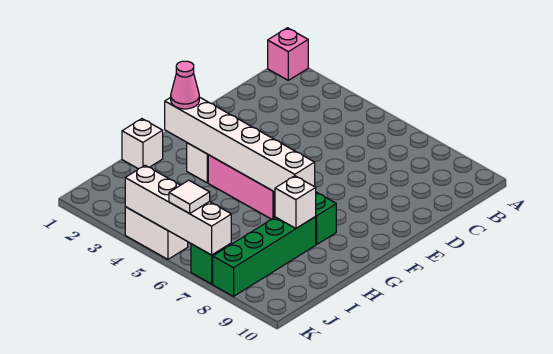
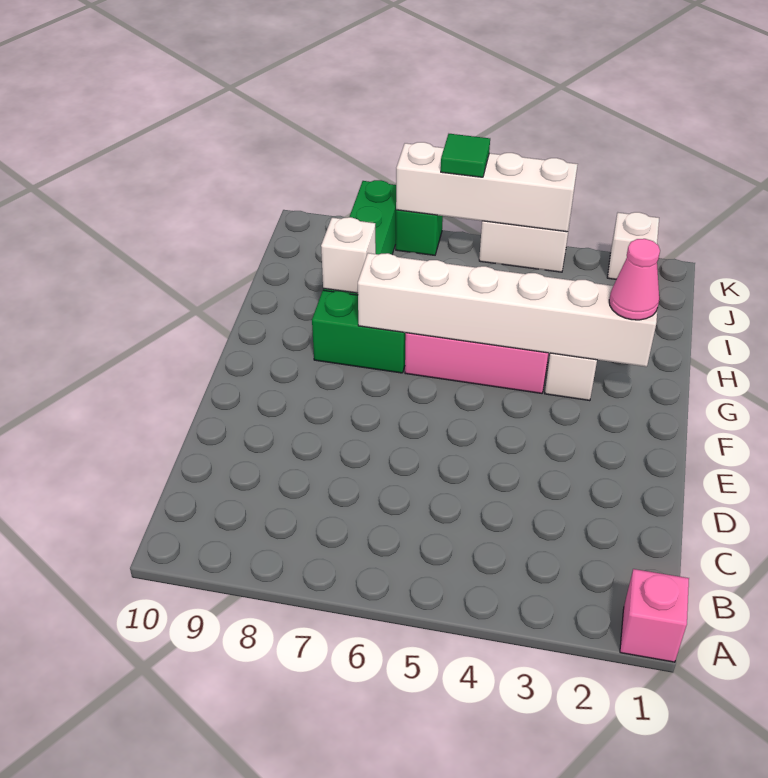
white 1x1 brick [122,119,163,169] -> white 1x1 brick moved to [607,212,659,279]
white 1x1 tile [169,180,210,214] -> green 1x1 tile [441,134,490,177]

